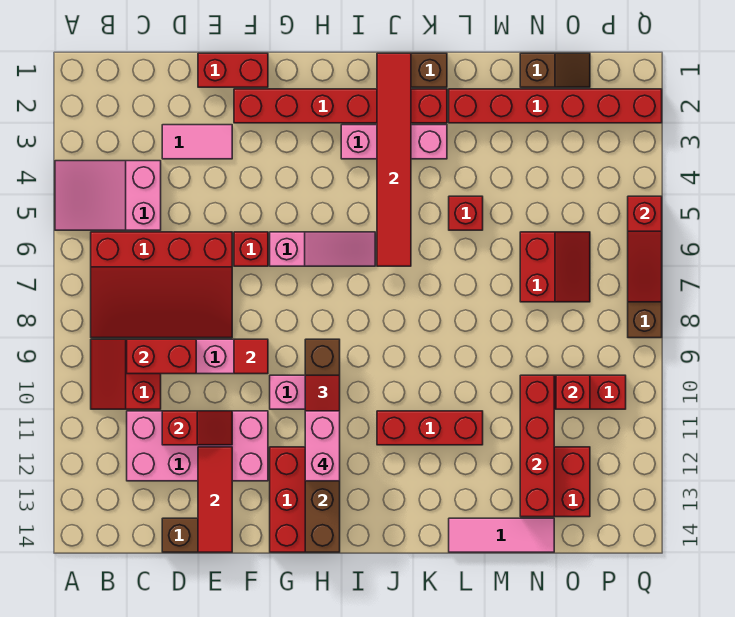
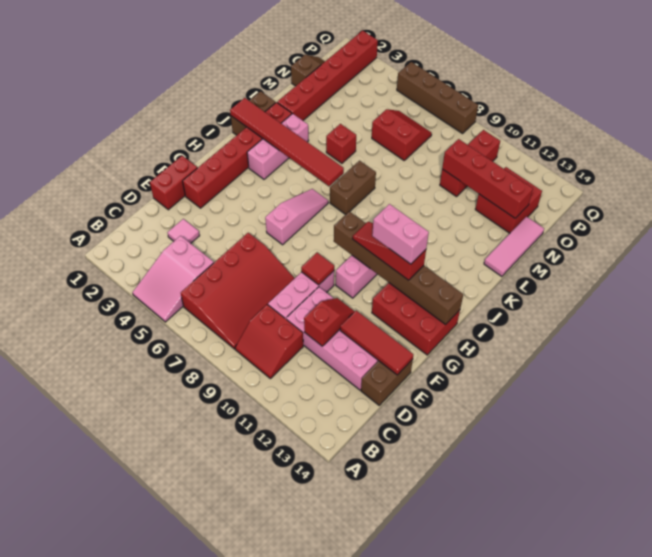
red 1x2 brick [127,339,196,374] -> none
pink 2x4 brick [127,411,268,481] -> pink 2x4 brick turned to [286,287,378,390]
pink 1x2 tile [162,125,232,159] -> pink 1x1 tile [167,219,200,243]
red 1x1 brick [234,232,268,266] -> none
none -> brown 1x2 brick [330,161,376,215]
red 1x3 brick [377,411,483,445] -> none
red 1x1 brick [556,375,590,409] -> none
red 1x3 slope [628,196,662,302] -> none

